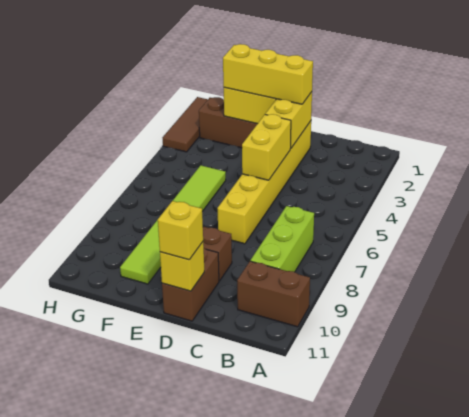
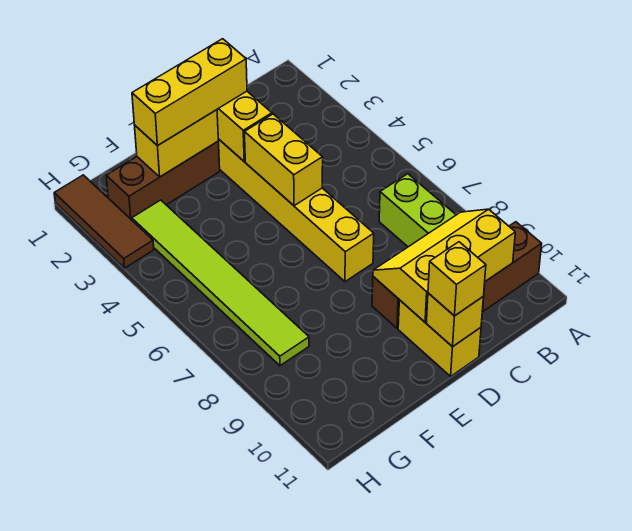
none -> yellow 2x3 slope [373,209,515,322]
brown 1x2 brick [162,248,219,321] -> yellow 1x2 brick [398,300,481,376]
lime 1x6 tile [120,165,226,284] -> lime 1x6 tile moved to [132,200,309,366]

